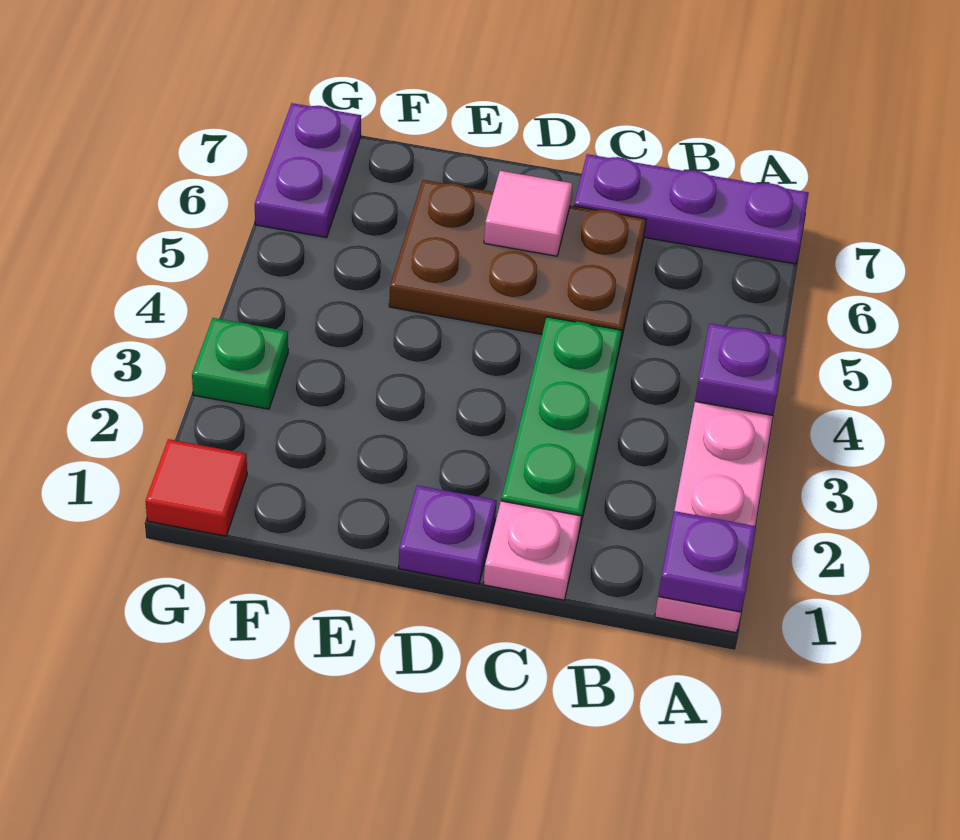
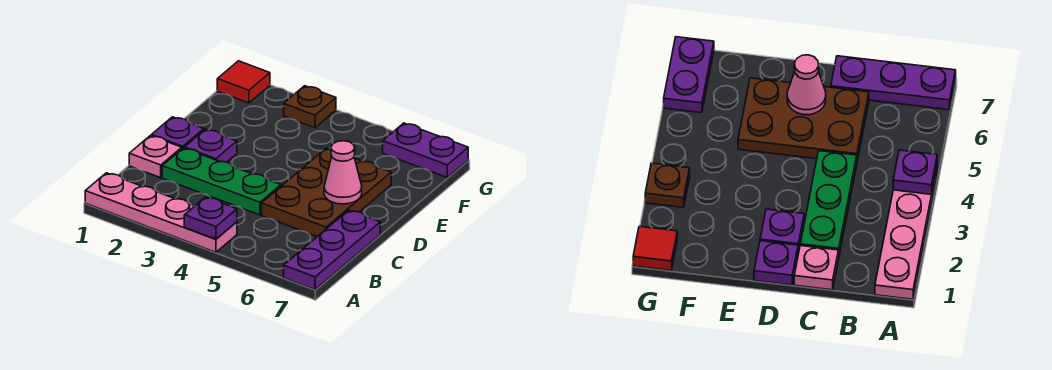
purple 1x1 plate [658,511,756,612] -> purple 1x1 plate moved to [184,129,237,162]
pink 1x1 tile [484,171,572,256] -> pink 1x1 cone [324,141,362,204]
green 1x1 plate [192,318,288,409] -> brown 1x1 plate [284,86,336,128]

